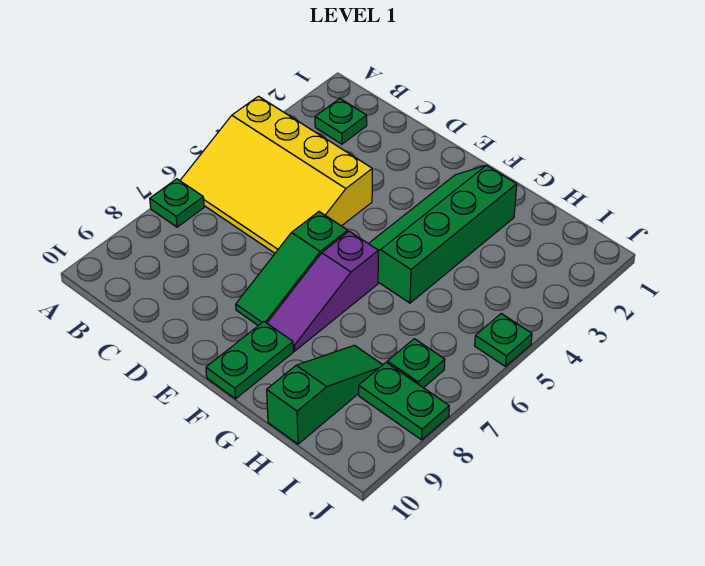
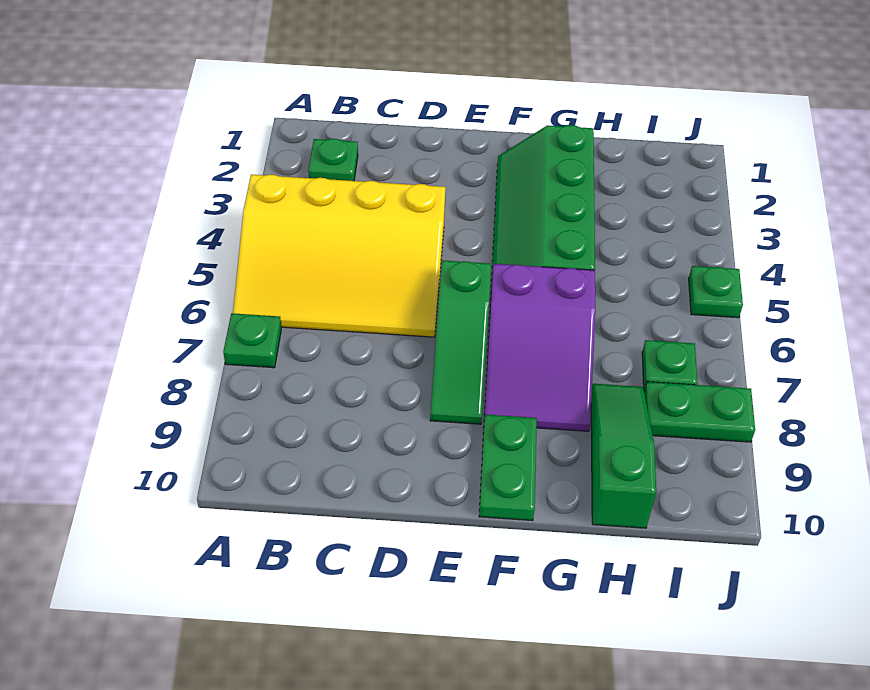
purple 1x3 slope [267,231,378,351] -> purple 2x3 slope [484,264,595,431]

